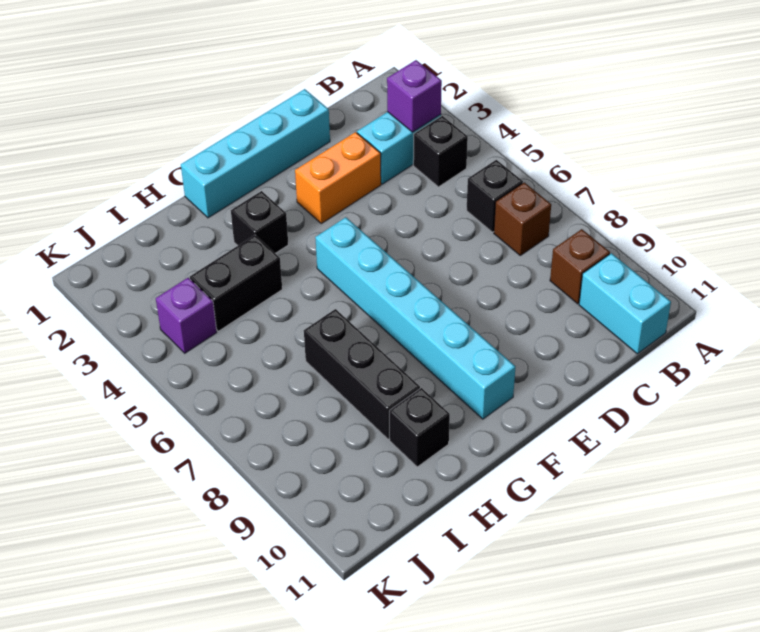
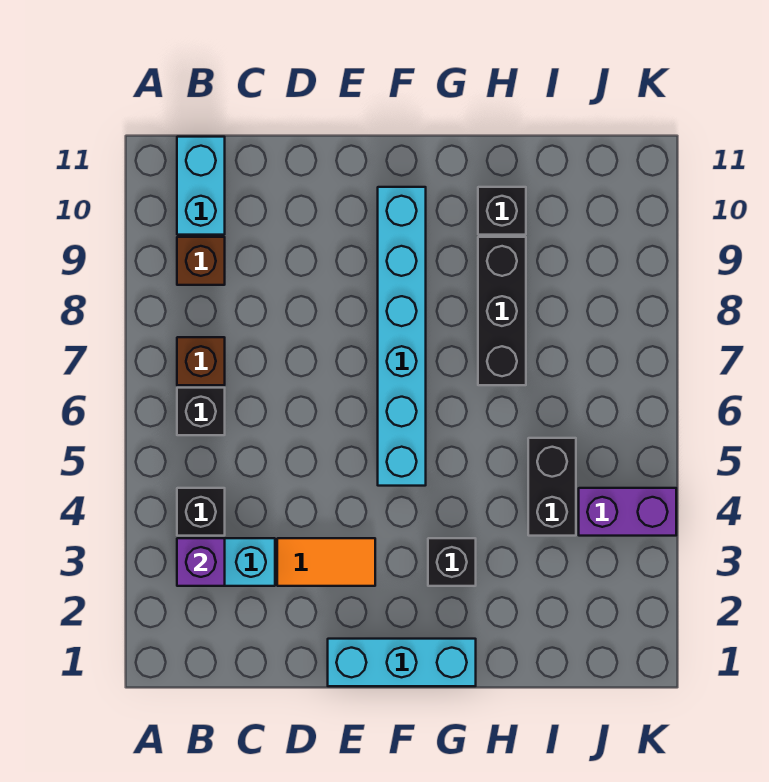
cyan 1x4 brick [181,89,330,218] -> cyan 1x3 brick [328,639,476,686]
orange 1x2 brick [295,132,381,223] -> orange 1x2 tile [277,538,375,586]
black 1x2 brick [190,235,282,331] -> black 1x2 brick turned to [528,438,576,536]
purple 1x1 brick [156,278,217,353] -> purple 1x2 brick [579,488,676,536]

